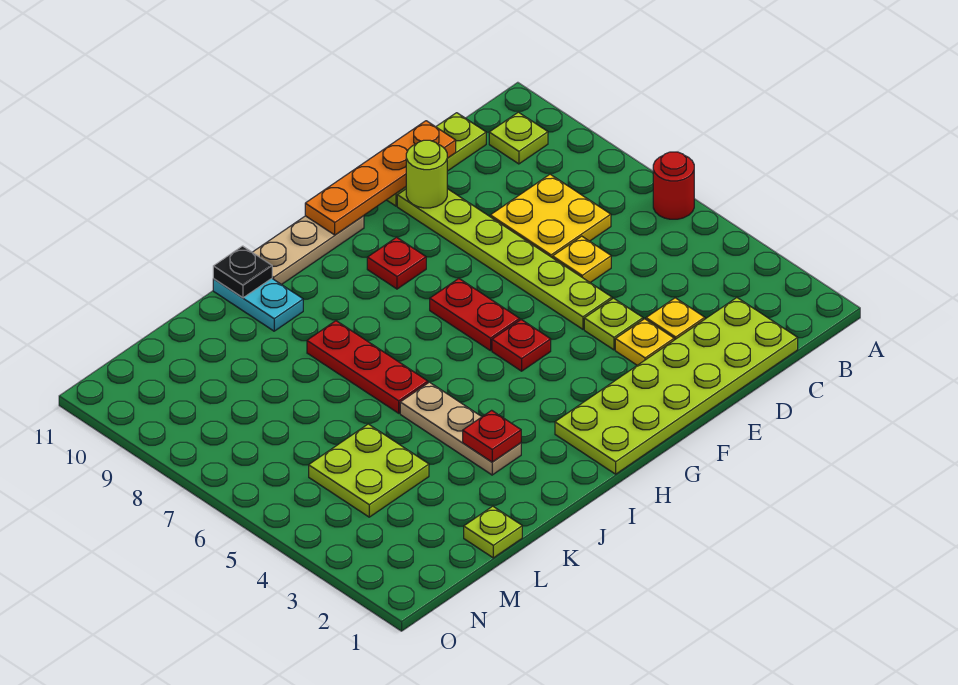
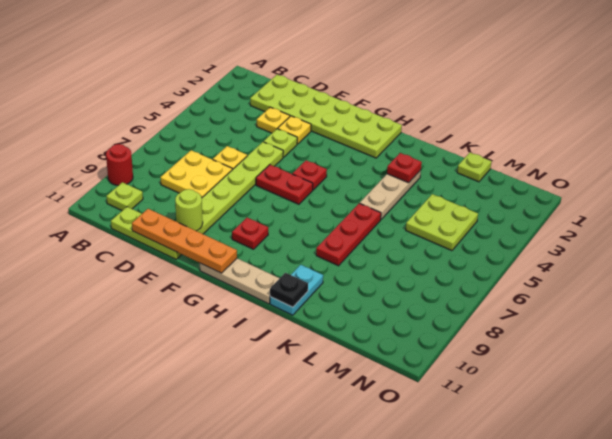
red 1x1 round brick [653,152,694,219] -> red 1x1 round brick moved to [106,144,133,185]
red 1x2 plate [430,279,520,351] -> red 1x2 plate turned to [256,165,313,204]

